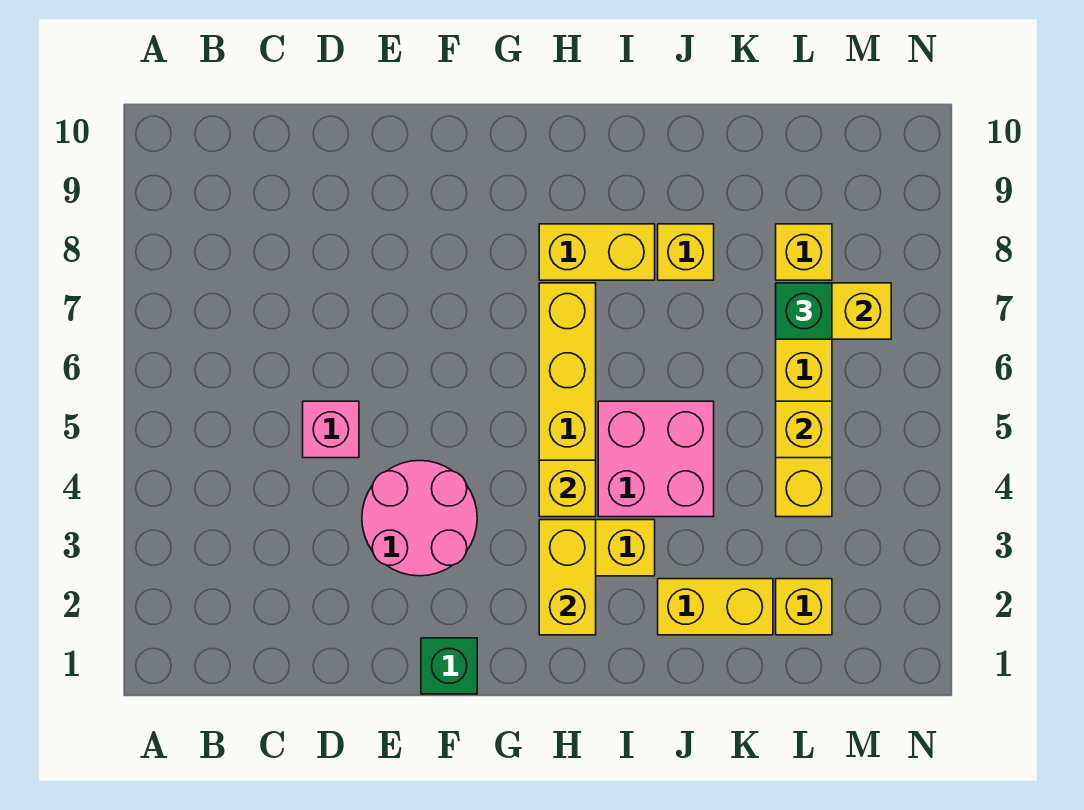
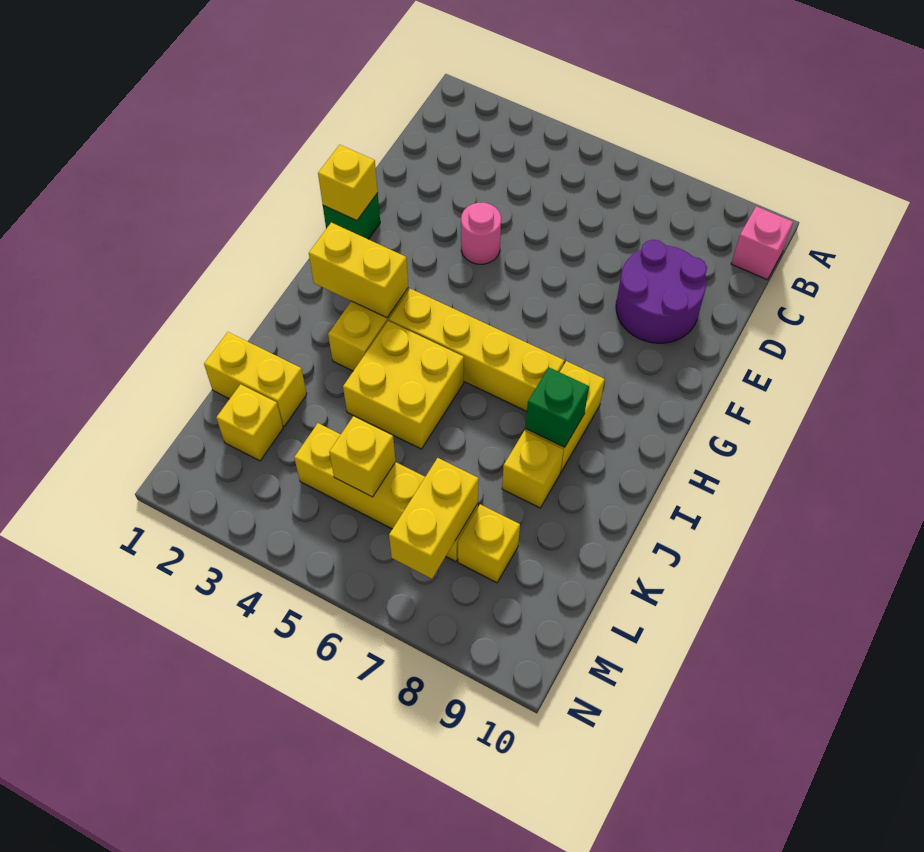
pink 1x1 brick [303,401,359,458] -> pink 1x1 brick moved to [731,206,793,280]
none -> purple 2x2 round brick [616,240,707,343]
pink 2x2 round brick [362,460,477,576] -> pink 1x1 round brick [461,203,501,264]
yellow 1x1 brick [539,460,596,517] -> yellow 1x1 brick moved to [318,145,378,221]
pink 2x2 brick [598,401,714,517] -> yellow 2x2 brick [343,321,464,449]
yellow 1x2 brick [658,579,773,635] -> yellow 1x2 brick turned to [204,332,307,426]
green 1x1 brick [776,283,832,339] -> green 1x1 brick moved to [525,367,589,447]

